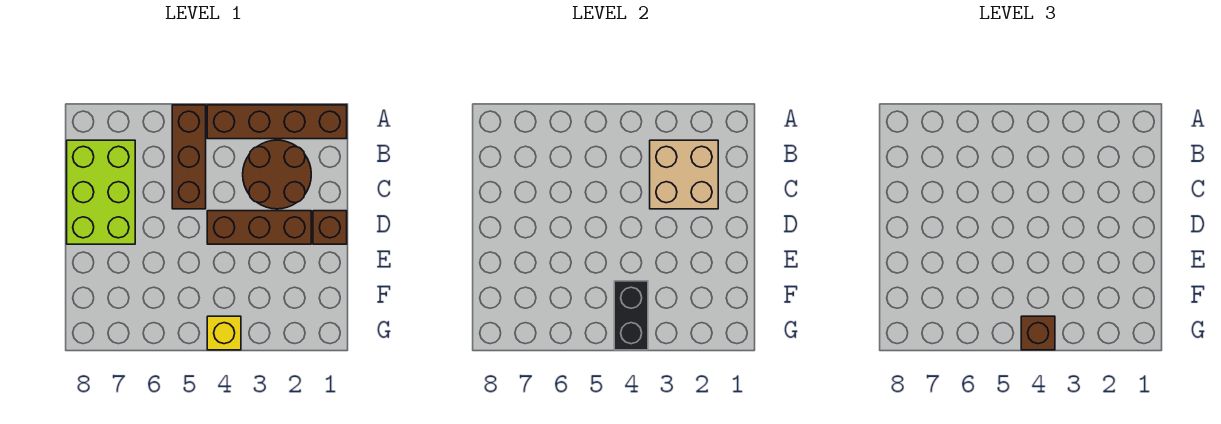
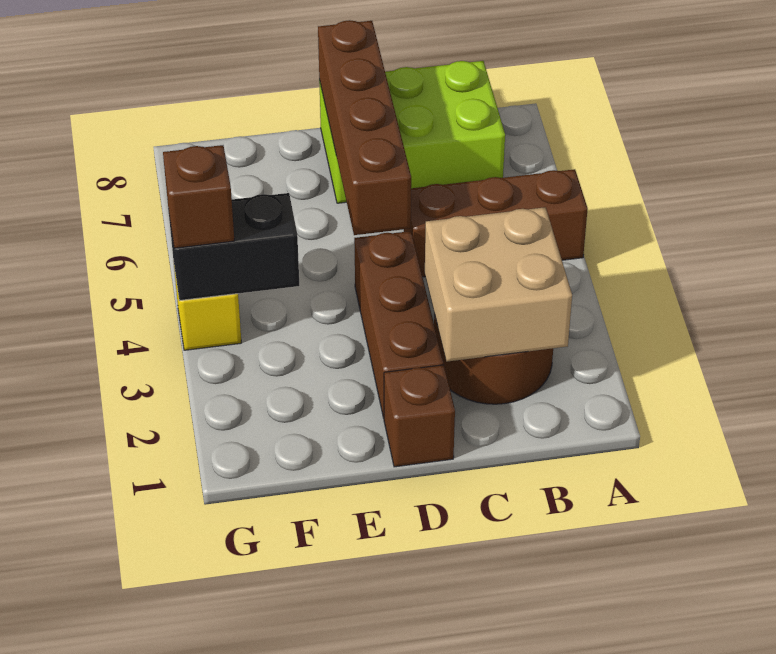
brown 1x4 brick [207,105,347,139] -> brown 1x4 brick moved to [318,20,411,235]

